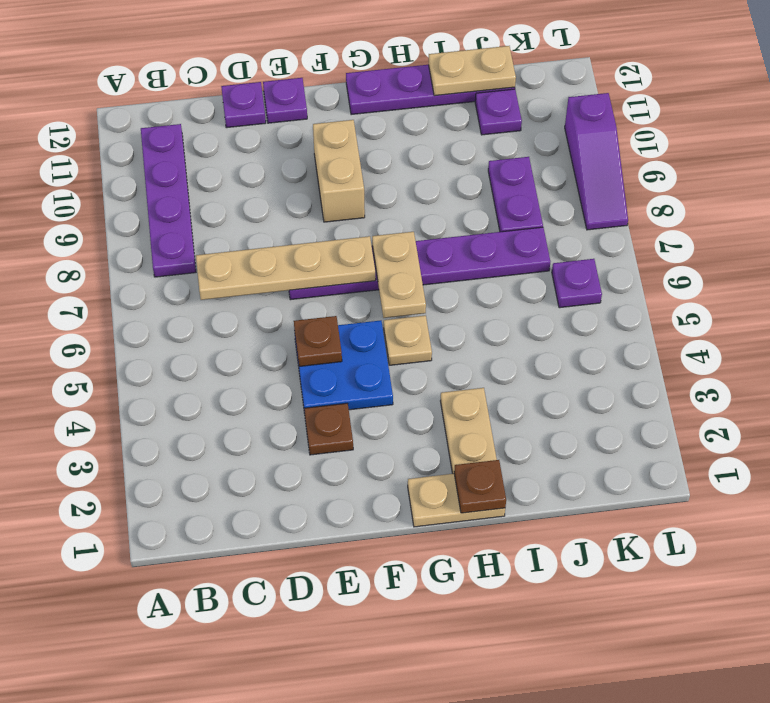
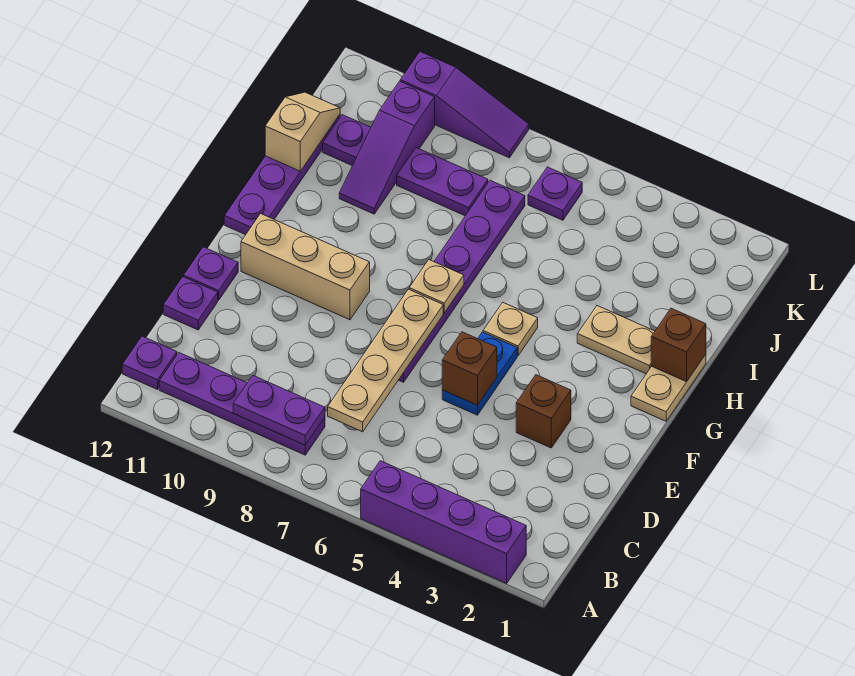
none -> purple 1x4 brick [361,461,526,583]
none -> purple 1x2 plate [233,376,325,445]
none -> purple 1x1 plate [122,336,177,389]
brown 1x1 plate [304,403,353,455] -> brown 1x1 brick [516,375,571,448]
blue 2x2 plate [295,320,393,412] -> blue 1x2 plate [442,332,517,415]
brown 1x1 plate [294,316,342,367] -> brown 1x1 brick [442,332,497,405]
tan 1x2 brick [313,120,365,222] -> tan 1x3 brick [241,214,370,320]
tan 1x2 plate [372,232,426,318] -> tan 1x1 plate [409,260,464,313]
brown 1x1 plate [454,460,506,513] -> brown 1x1 brick [651,308,706,382]
none -> purple 1x3 slope [339,81,435,214]
tan 1x2 plate [429,46,516,96] -> tan 1x2 slope [265,92,340,171]

